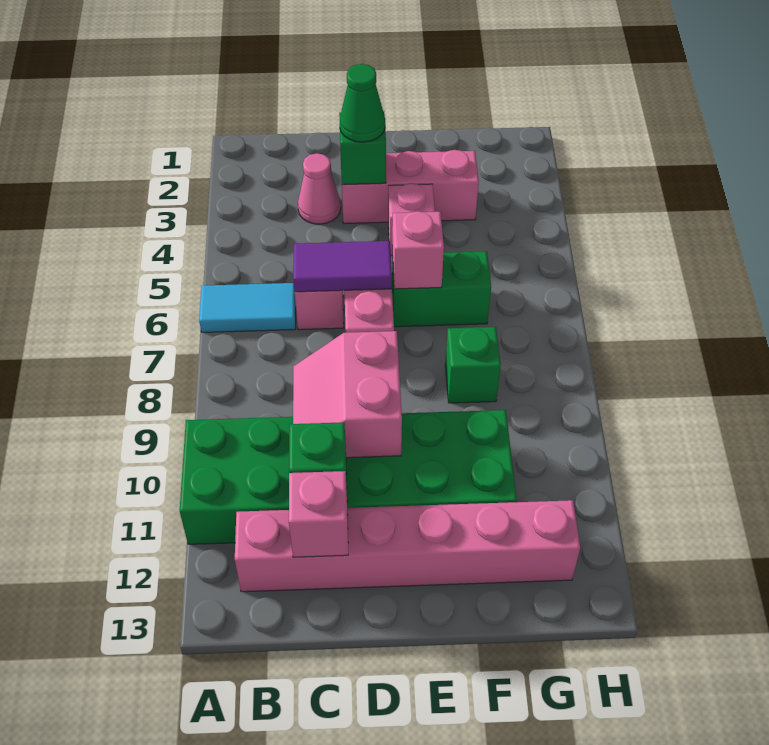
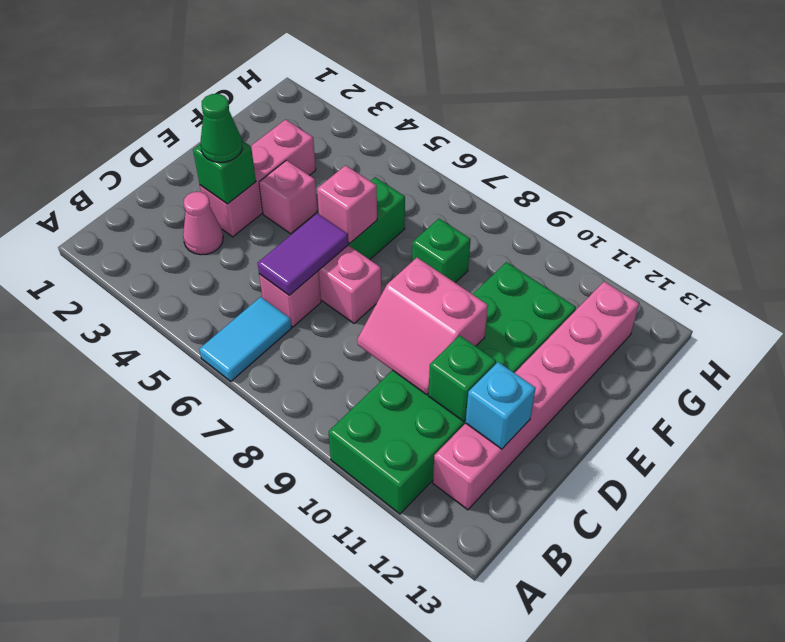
pink 1x1 brick [289,471,348,557] -> cyan 1x1 brick [465,362,536,449]

